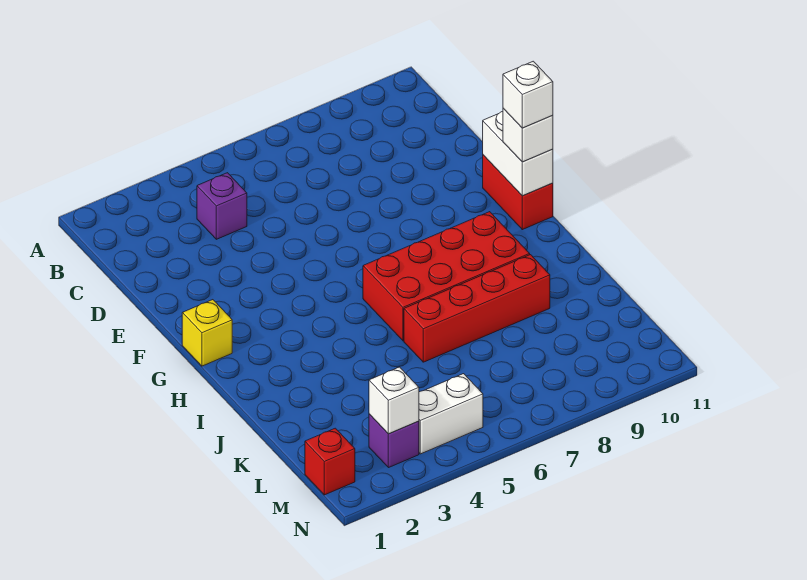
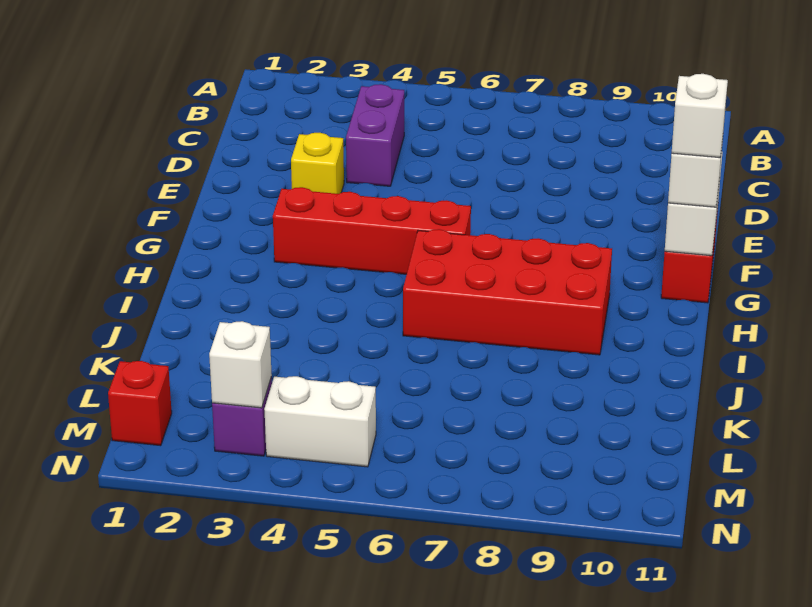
purple 1x1 brick [197,173,247,239] -> purple 1x2 brick [346,84,404,186]
yellow 1x1 brick [182,300,232,366] -> yellow 1x1 brick moved to [291,133,344,194]
red 1x4 brick [404,255,550,362] -> red 1x4 brick moved to [273,187,471,274]

